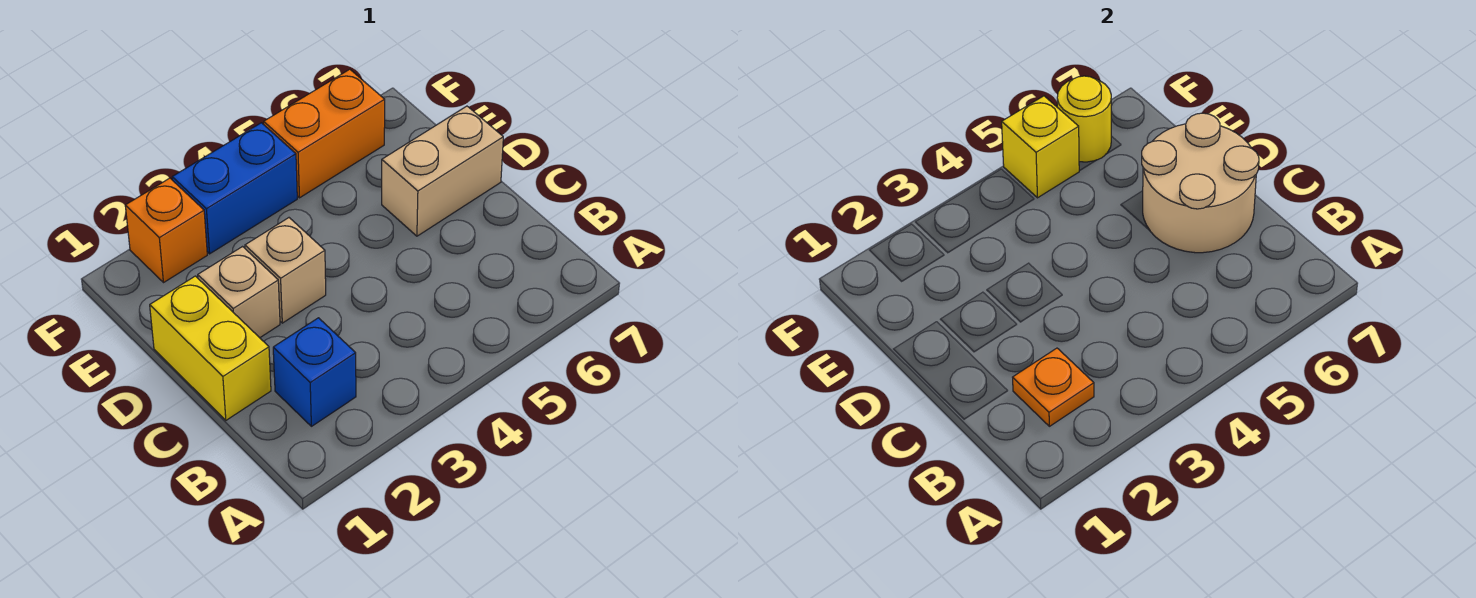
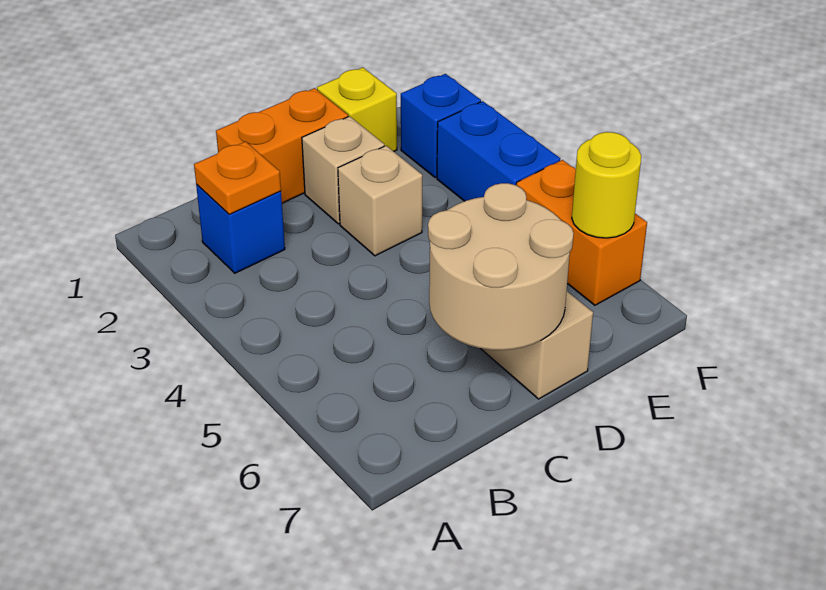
yellow 1x2 brick [150,276,271,420] -> orange 1x2 brick [216,88,348,203]
orange 1x1 brick [125,178,207,283] -> blue 1x1 brick [401,74,481,178]
yellow 1x1 brick [1002,96,1079,198] -> yellow 1x1 brick moved to [317,67,397,151]

